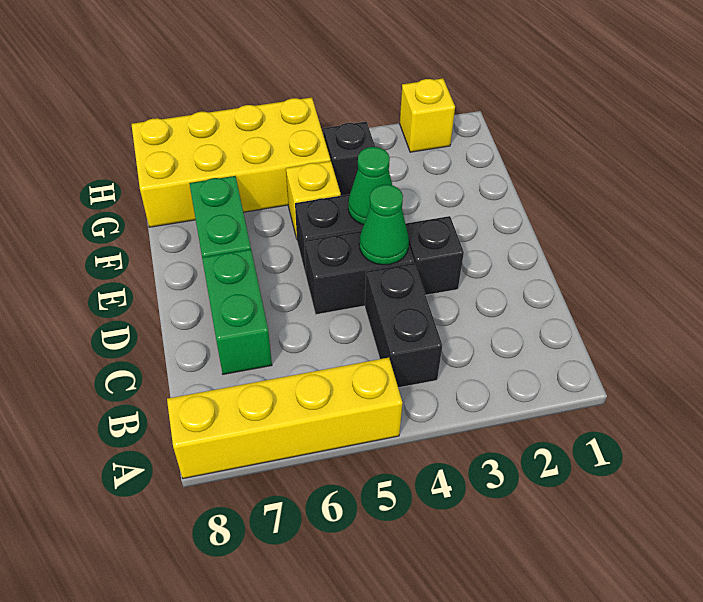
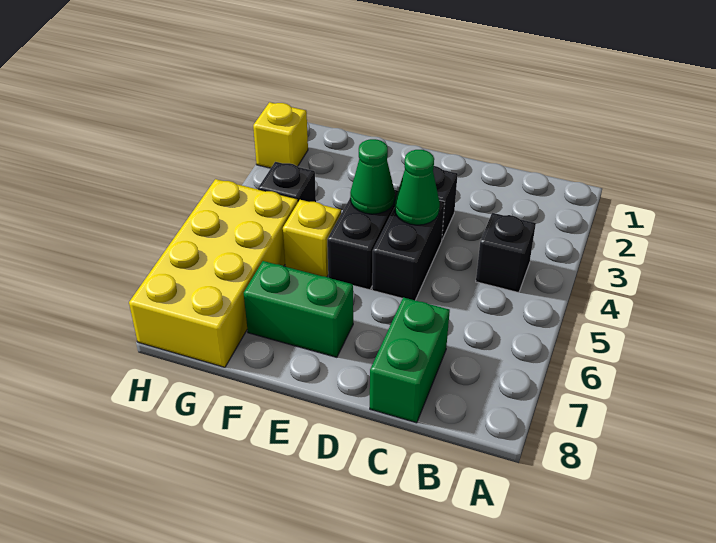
yellow 1x4 brick [167,358,402,479] -> none
black 1x2 brick [365,263,442,388] -> black 1x1 brick [476,213,536,293]
green 1x2 brick [202,249,272,374] -> green 1x2 brick turned to [370,297,450,423]

